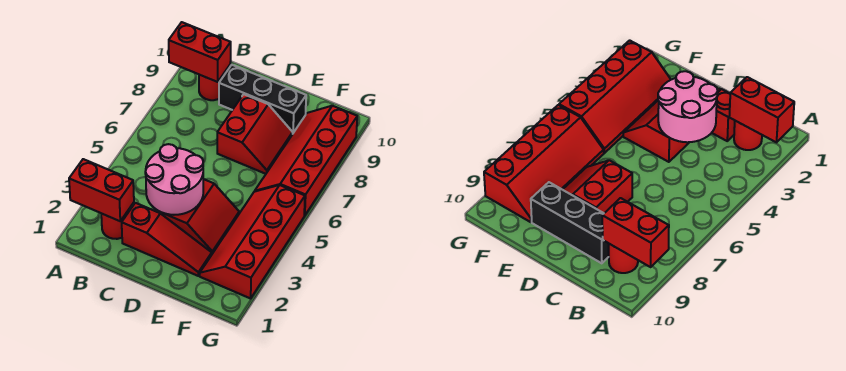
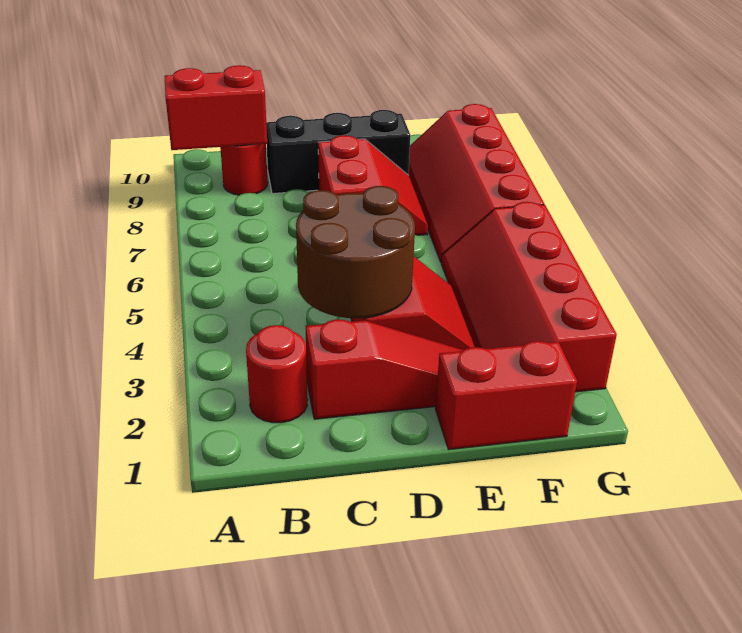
red 1x2 brick [69,159,134,221] -> red 1x2 brick moved to [435,341,577,450]
pink 2x2 round brick [145,144,203,215] -> brown 2x2 round brick [296,186,415,318]

